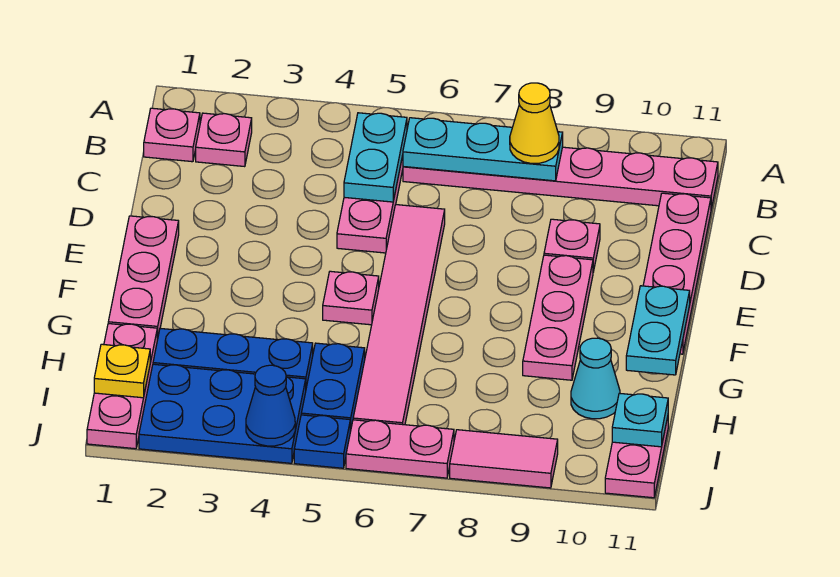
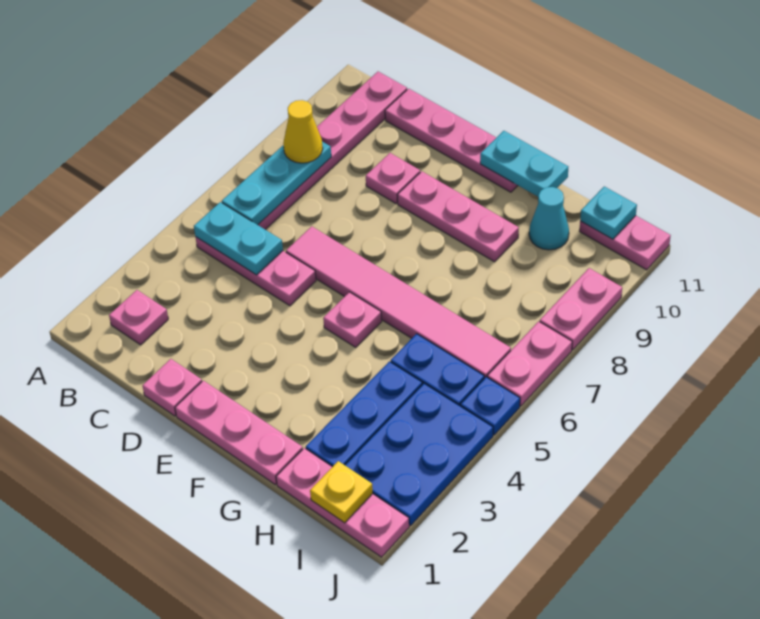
pink 1x1 plate [144,108,200,162] -> pink 1x1 plate moved to [143,359,202,416]
blue 1x1 cone [246,365,295,446] -> none
pink 1x2 tile [450,430,558,488] -> pink 1x2 plate [540,268,622,350]

